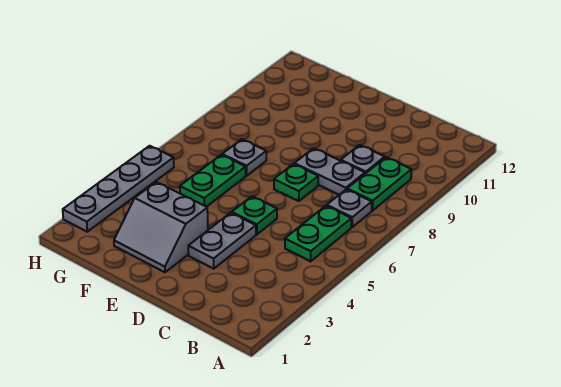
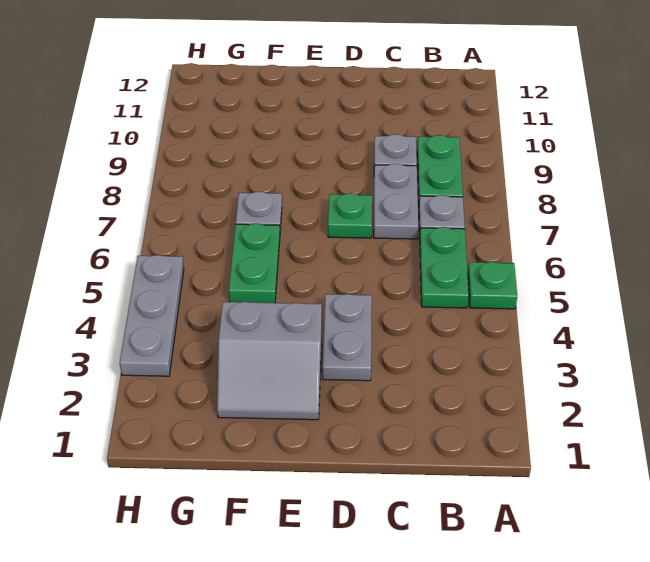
grey 1x2 plate [294,148,365,195] -> grey 1x2 plate turned to [374,164,418,239]
green 1x1 plate [232,196,277,234] -> green 1x1 plate moved to [468,262,517,309]
grey 1x4 plate [63,146,174,232] -> grey 1x3 plate [120,255,184,376]

